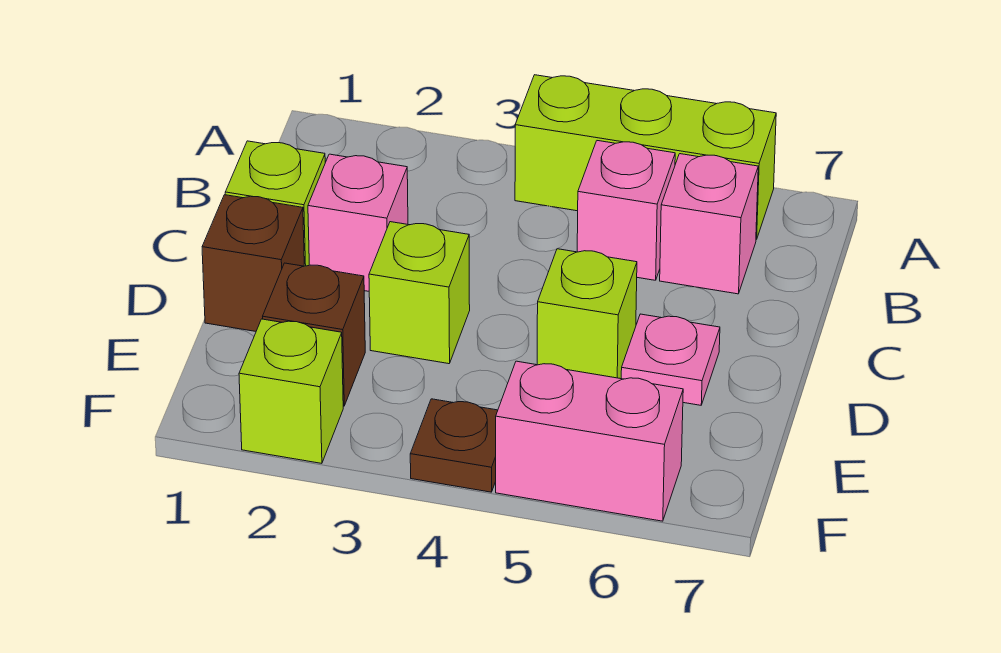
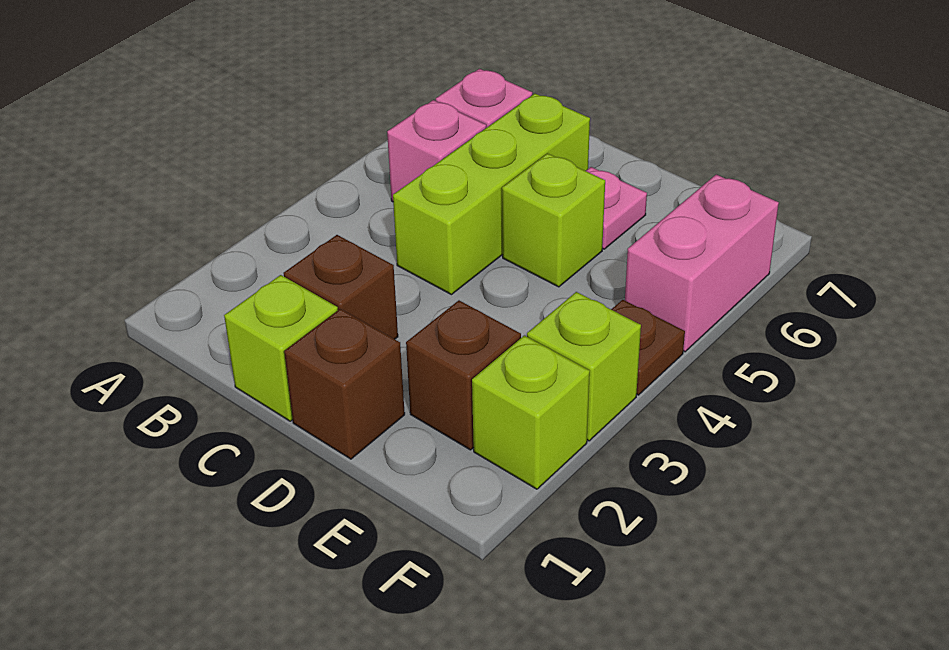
lime 1x3 brick [515,75,776,240] -> lime 1x3 brick moved to [393,94,590,295]
pink 1x1 brick [308,154,408,291] -> brown 1x1 brick [284,235,398,339]
lime 1x1 brick [369,222,470,364] -> lime 1x1 brick moved to [527,292,641,441]

